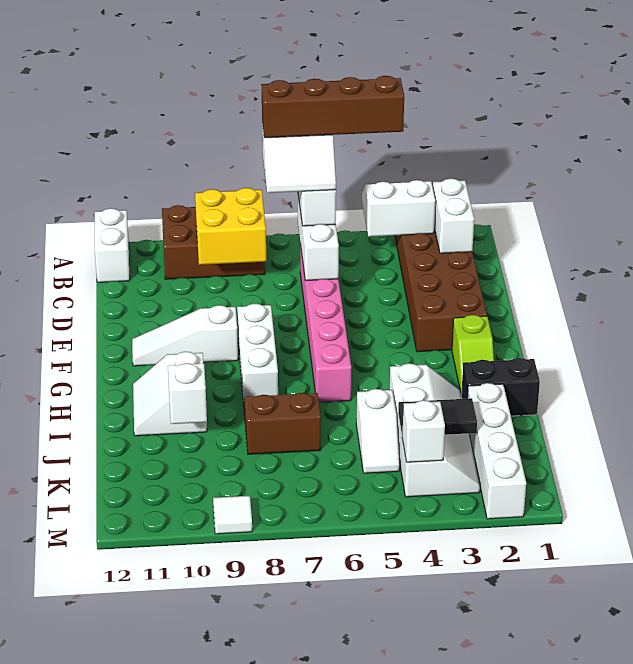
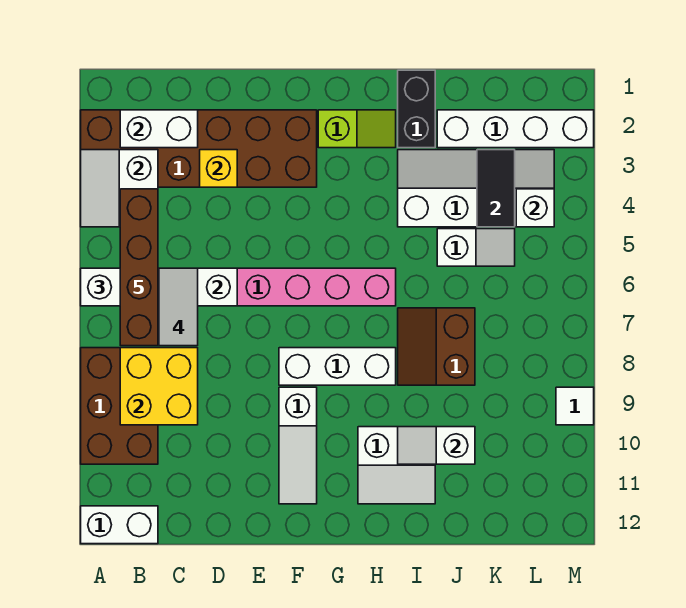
none -> yellow 1x1 brick [200,150,237,187]

